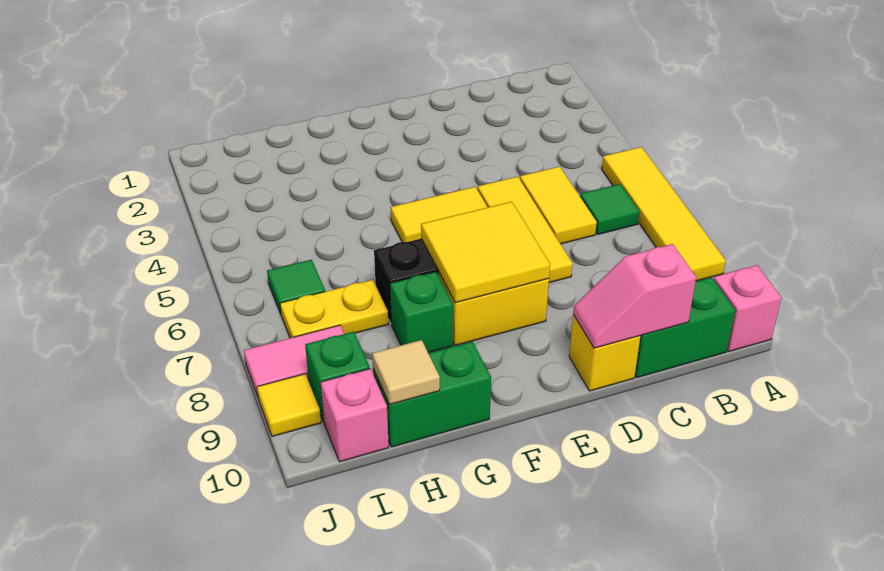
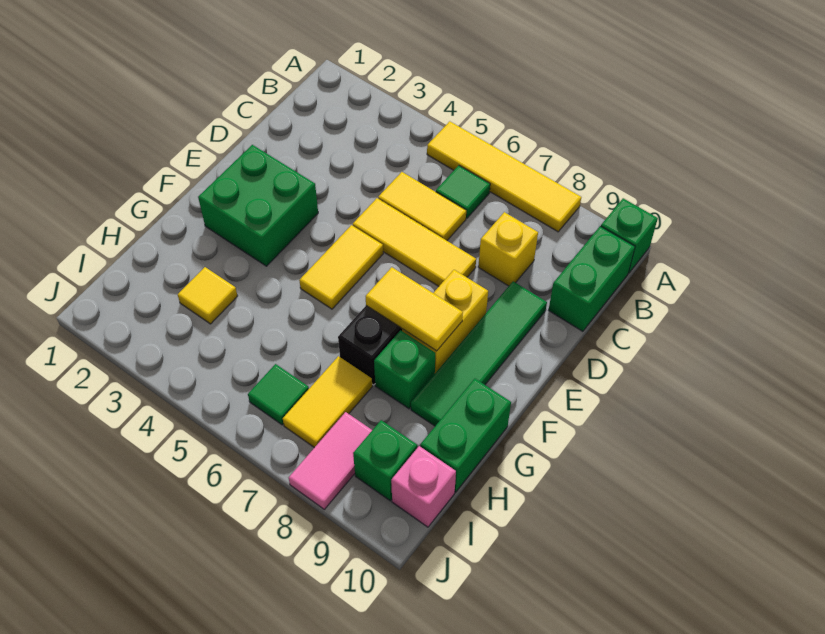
pink 1x1 brick [713,265,781,351] -> green 1x1 brick [601,198,658,273]
pink 1x2 slope [573,244,696,348] -> none
none -> green 1x4 tile [411,281,547,426]
yellow 1x1 brick [569,315,640,391] -> yellow 1x1 brick moved to [478,212,538,286]
none -> green 2x2 brick [198,145,318,266]
yellow 2x2 tile [421,202,550,303] -> yellow 1x2 tile [366,267,463,351]
yellow 1x2 plate [280,280,388,338] -> yellow 1x2 tile [283,356,372,448]
tan 1x1 tile [372,340,440,404] -> none
yellow 1x1 tile [257,374,321,436] -> yellow 1x1 tile moved to [178,267,237,324]

